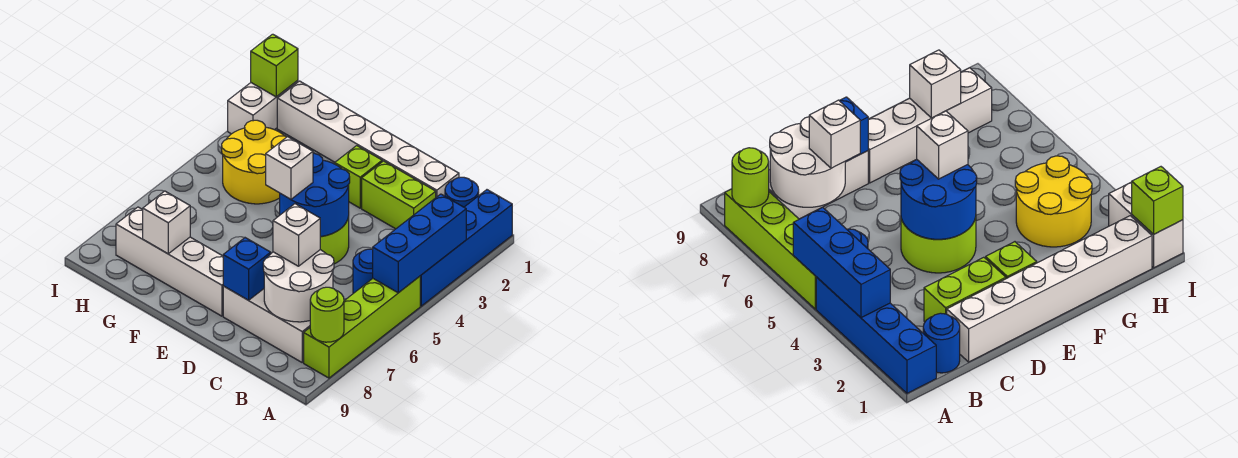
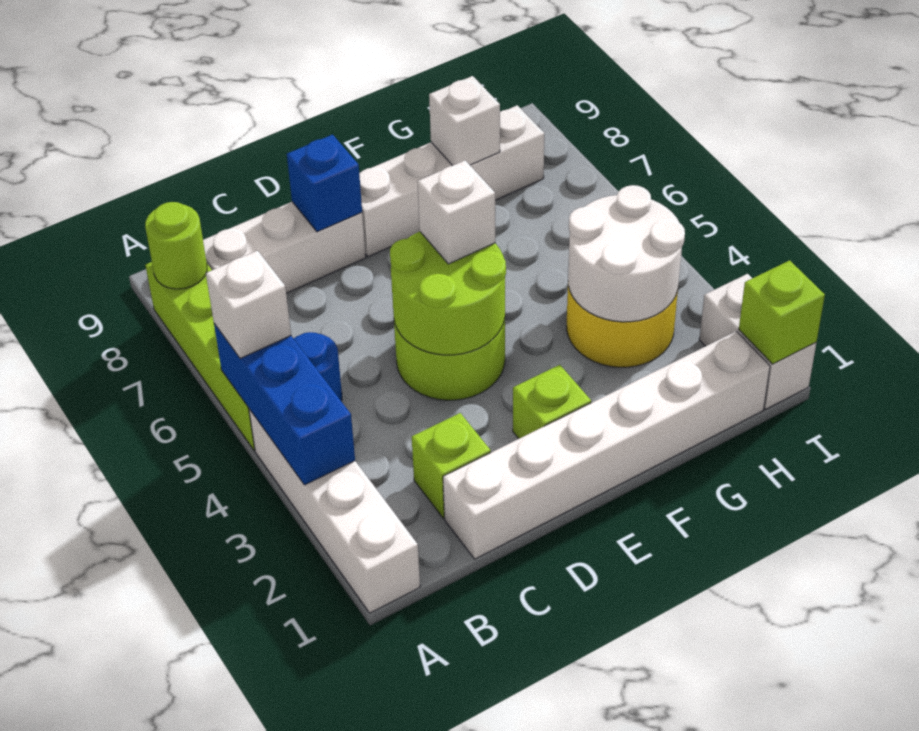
blue 1x4 brick [420,190,512,306] -> white 1x4 brick [249,409,420,613]
blue 1x1 round brick [445,177,479,207] -> none
white 2x2 round brick [263,250,334,322] -> white 2x2 round brick moved to [568,185,685,322]
lime 1x2 brick [362,161,436,229] -> lime 1x1 brick [412,413,491,518]
white 1x1 brick [273,204,320,266] -> white 1x1 brick moved to [206,251,291,359]
blue 2x2 round brick [280,153,350,237] -> lime 2x2 round brick [390,232,506,355]

